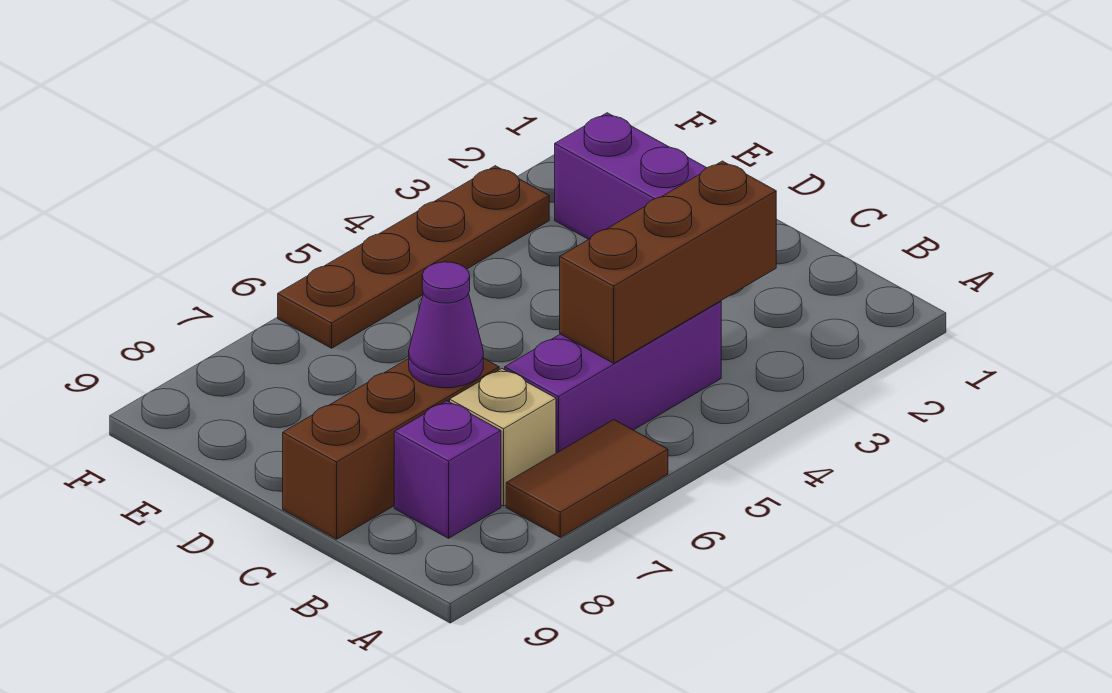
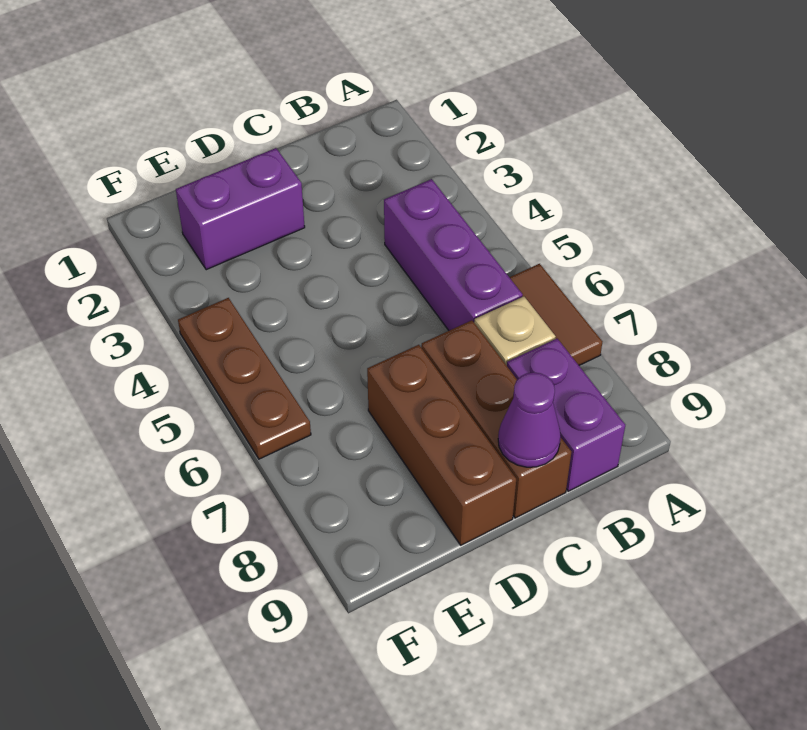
brown 1x3 brick [560,161,776,363] -> brown 1x3 brick moved to [367,345,516,545]
purple 1x1 brick [394,401,501,538] -> purple 1x2 brick [507,339,625,491]
purple 1x1 cone [409,262,483,388] -> purple 1x1 cone moved to [498,372,561,467]
brown 1x4 plate [278,166,549,348] -> brown 1x3 plate [178,298,311,459]

